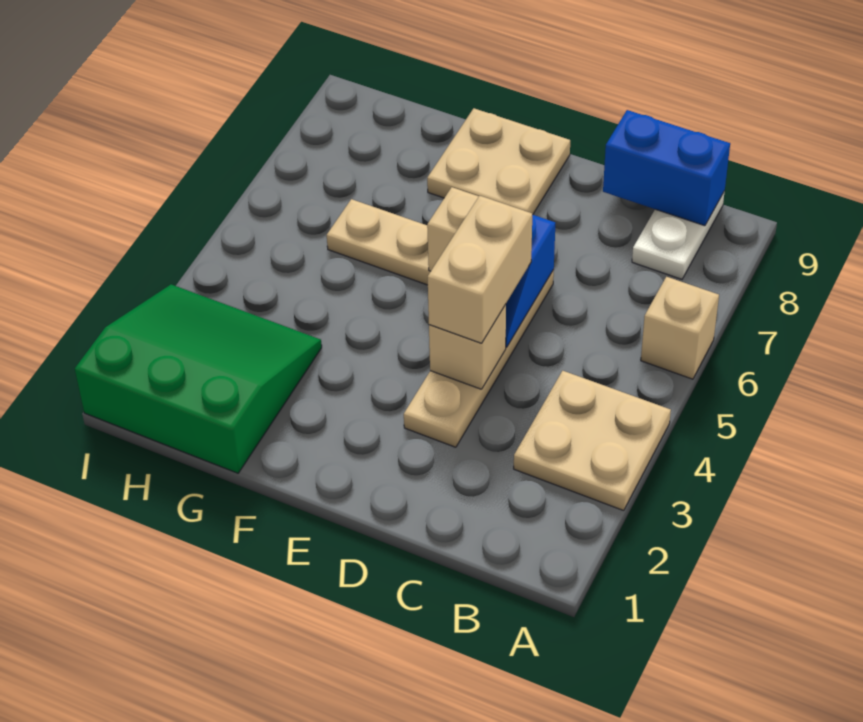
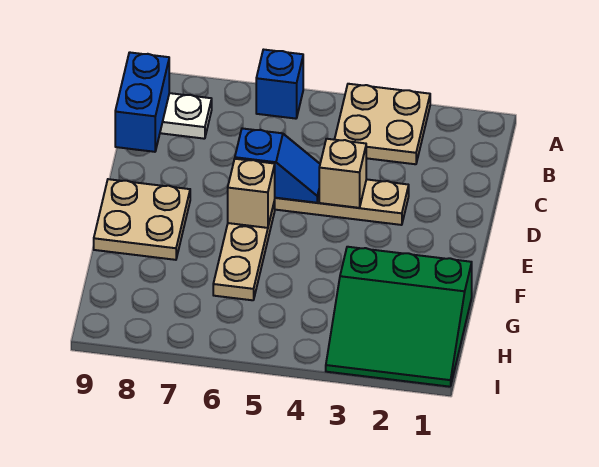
tan 1x1 brick [641,277,719,379] -> blue 1x1 brick [256,50,303,119]
tan 1x2 brick [428,196,532,343] -> none
green 3x3 slope [75,284,322,473] -> green 3x3 slope turned to [326,247,472,387]

